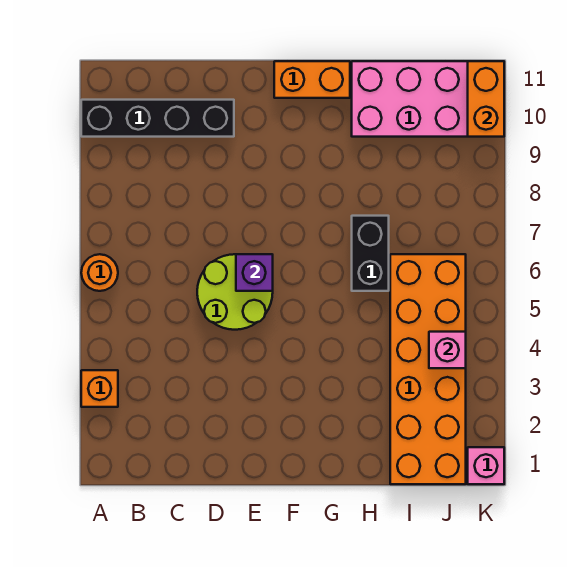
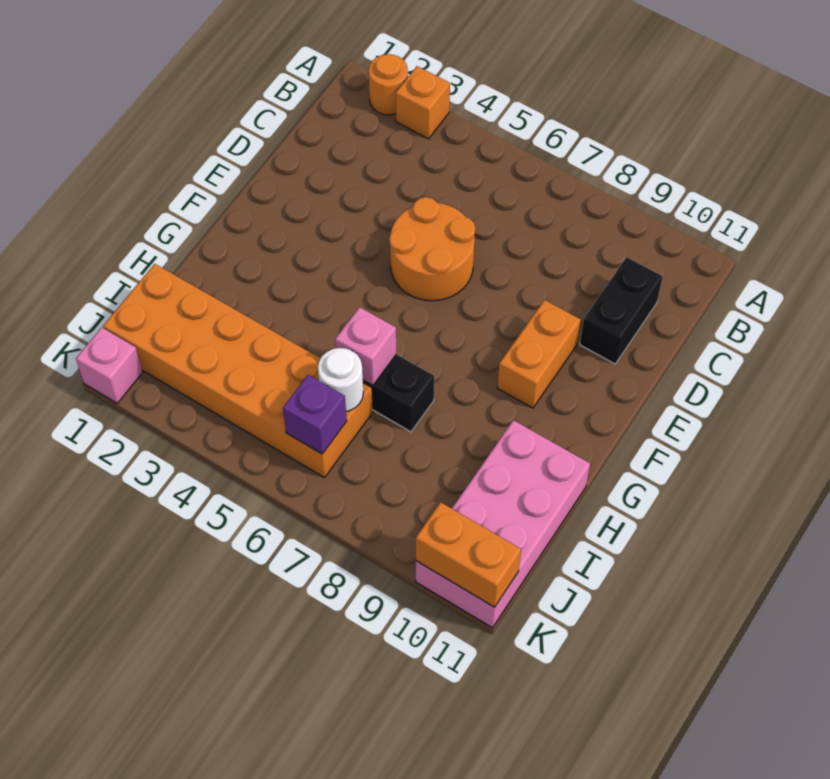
orange 1x1 round brick [81,254,118,291] -> orange 1x1 round brick moved to [369,54,408,115]
black 1x4 brick [81,100,234,137] -> black 1x2 brick [580,257,663,364]
lime 2x2 round brick [197,254,273,330] -> orange 2x2 round brick [389,197,475,301]
purple 1x1 brick [236,254,273,291] -> purple 1x1 brick moved to [283,375,347,454]
orange 1x2 brick [274,61,350,98] -> orange 1x2 brick moved to [497,300,581,408]
none -> white 1x1 round brick [318,348,363,411]
pink 1x1 brick [429,332,466,368] -> pink 1x1 brick moved to [335,307,396,386]

